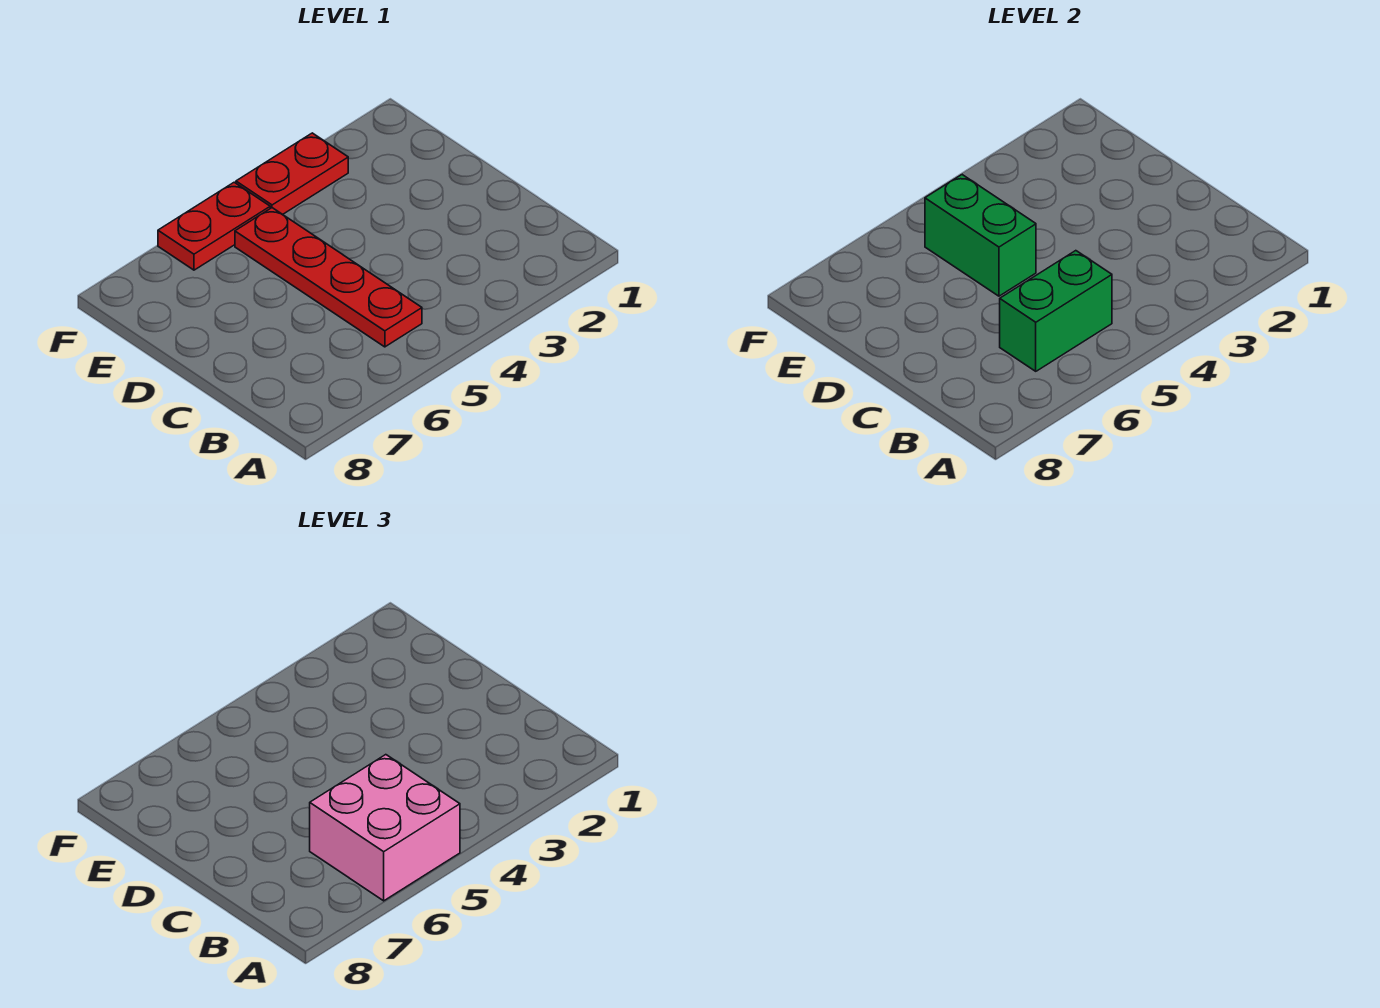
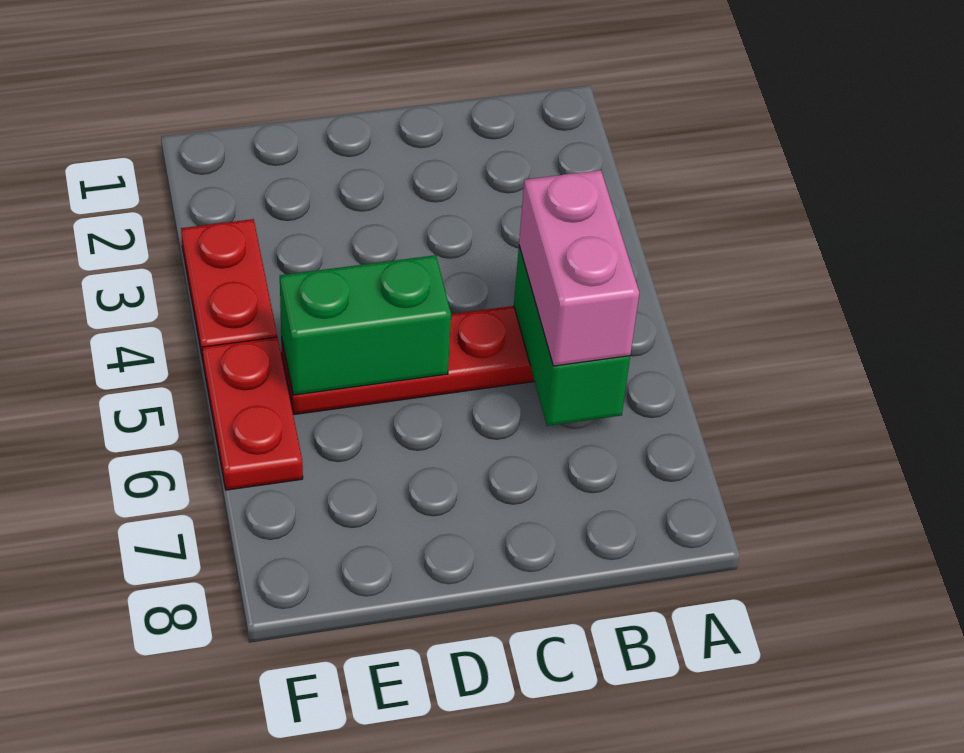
pink 2x2 brick [310,755,460,901] -> pink 1x2 brick [519,170,639,366]

